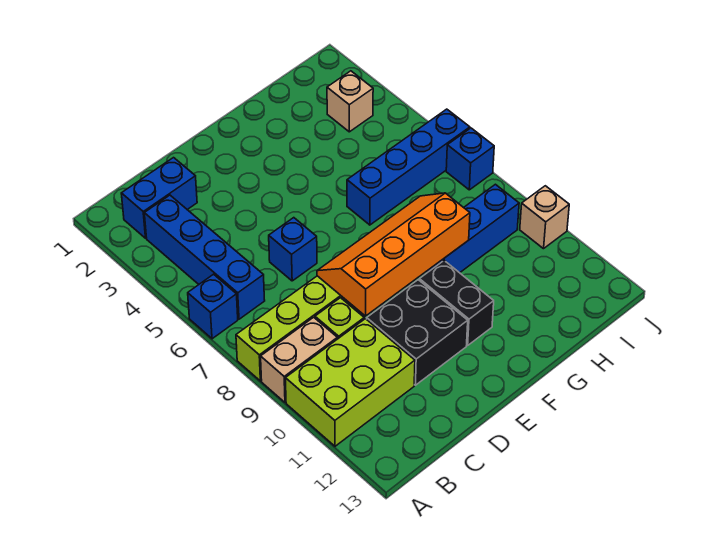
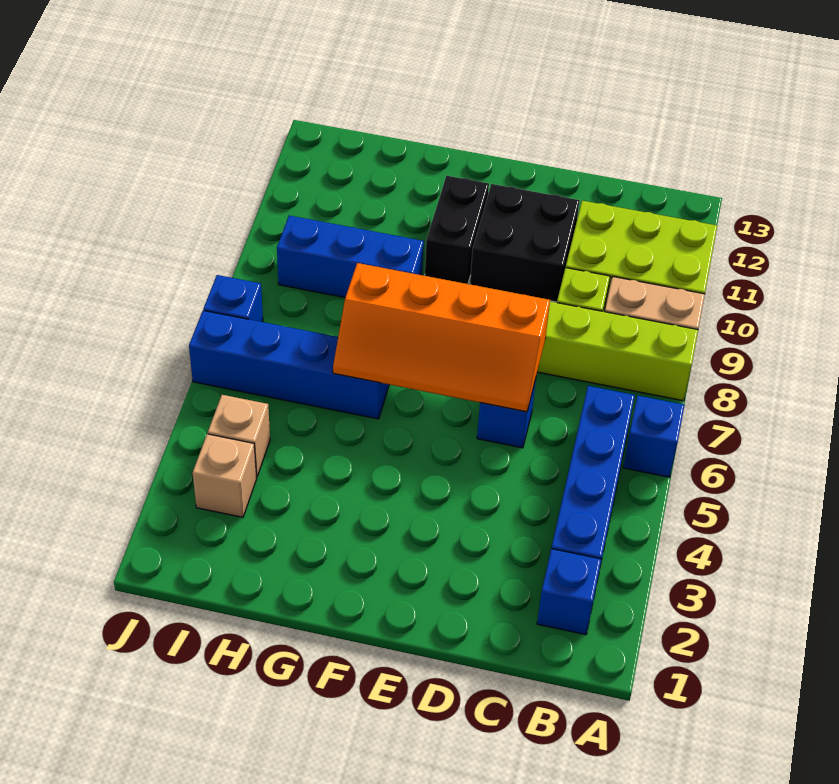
blue 1x2 brick [121,158,197,238] -> blue 1x1 brick [537,549,601,635]
orange 2x4 slope [317,193,470,316] -> orange 2x4 slope moved to [333,263,550,412]
tan 1x1 brick [520,186,569,249] -> tan 1x1 brick moved to [208,395,270,477]

